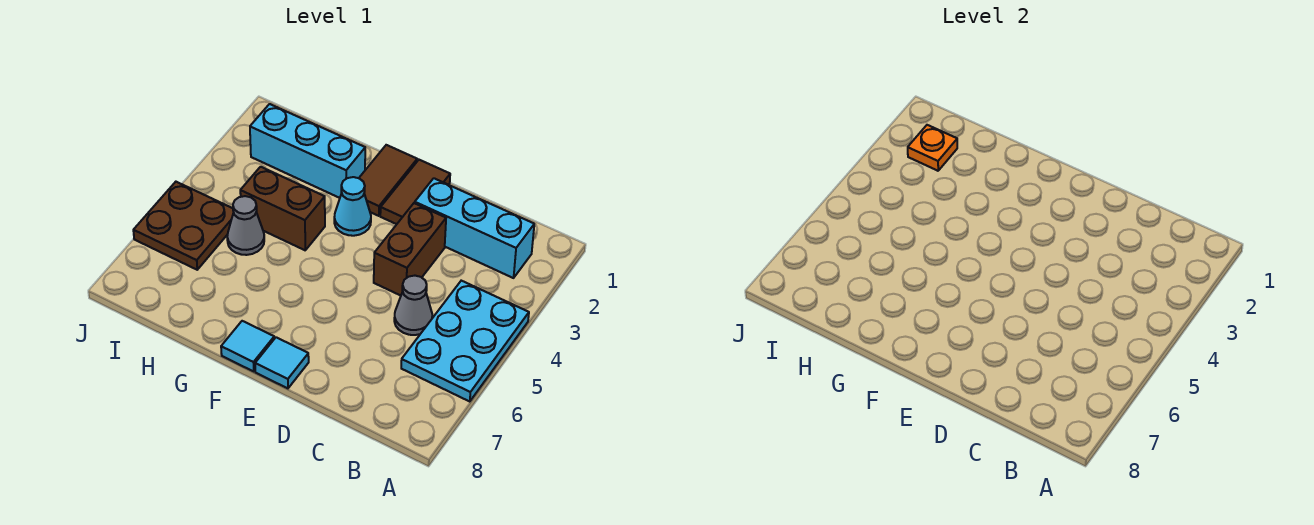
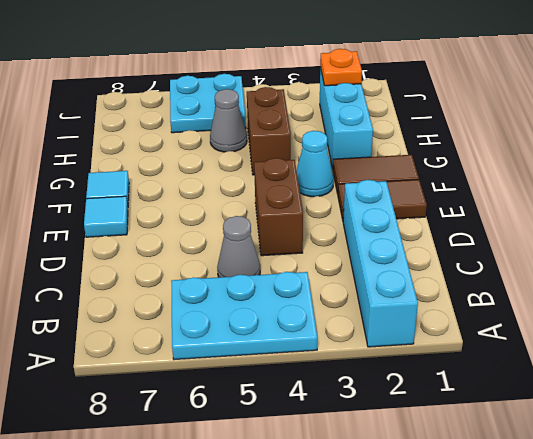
cyan 1x3 brick [415,178,534,278] -> cyan 1x4 brick [343,180,418,347]
brown 1x2 brick [374,203,446,296] -> brown 1x2 brick turned to [254,158,303,256]
brown 2x2 plate [133,182,234,270] -> cyan 2x2 plate [170,74,246,133]

